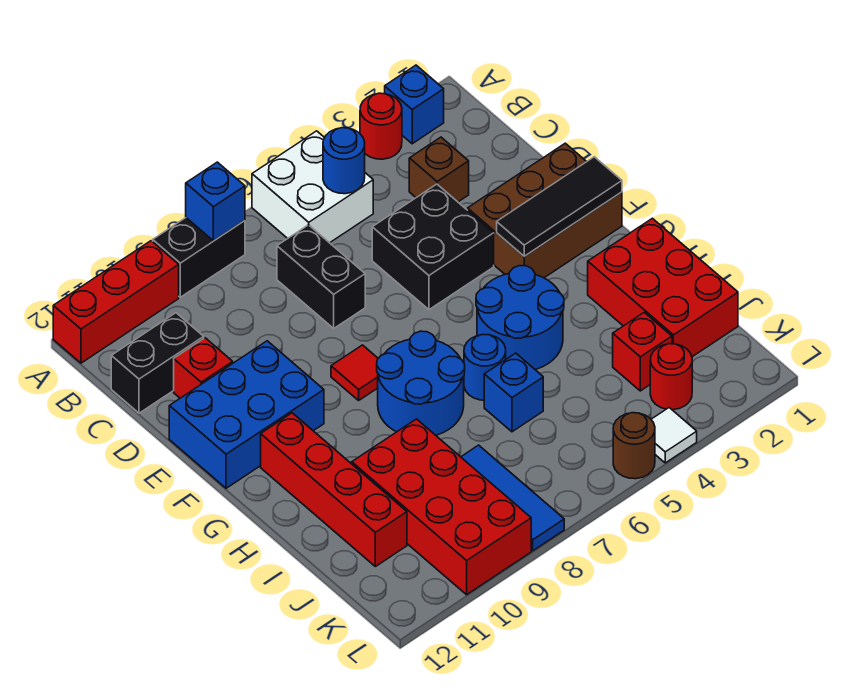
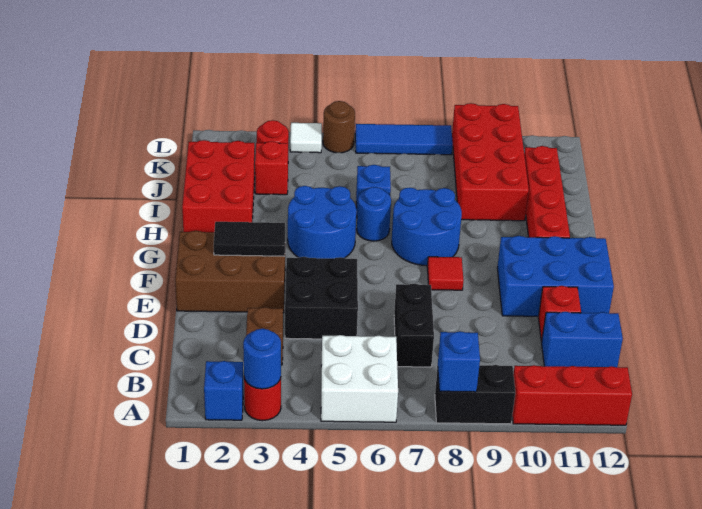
blue 1x1 round brick [323,128,365,194] -> blue 1x1 round brick moved to [243,329,281,389]
black 1x2 brick [111,313,204,413] -> blue 1x2 brick [542,312,623,367]
black 1x3 tile [497,157,622,256] -> black 1x2 tile [214,222,285,256]
blue 1x3 tile [461,445,564,551] -> blue 1x3 tile turned to [355,124,453,155]

